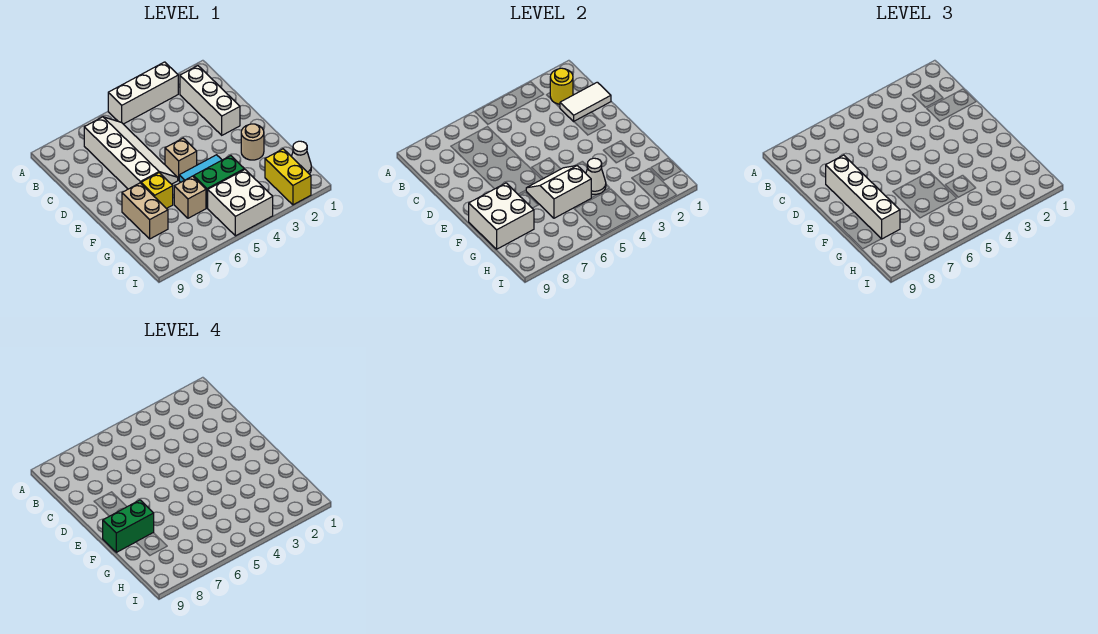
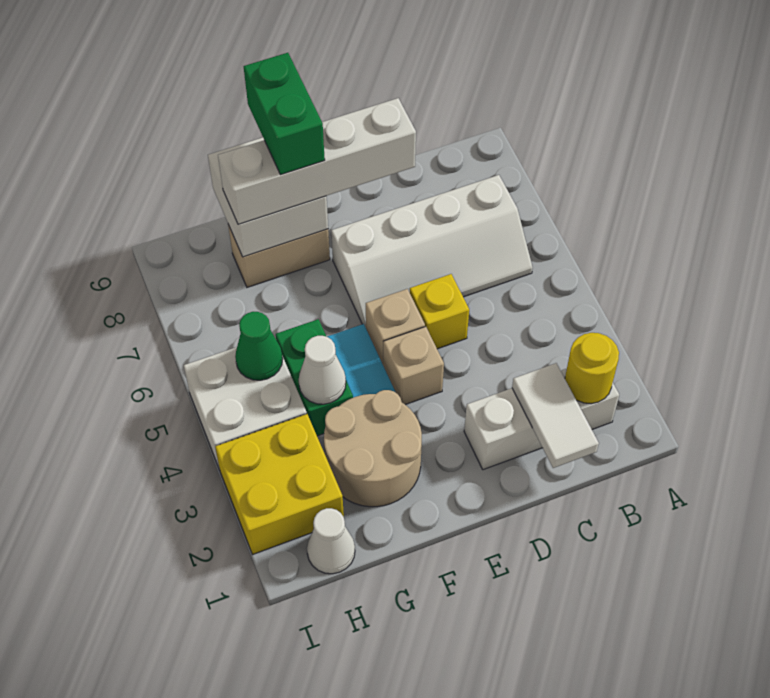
white 1x3 brick [108,62,178,124] -> none
tan 1x1 round brick [241,124,264,160] -> tan 2x2 round brick [324,390,422,507]
white 2x2 slope [526,166,591,218] -> none
yellow 1x1 brick [141,173,173,209] -> yellow 1x1 brick moved to [410,274,469,349]
tan 1x1 brick [174,176,206,218] -> tan 1x1 brick moved to [383,327,444,405]
yellow 1x2 brick [265,149,311,205] -> yellow 2x2 brick [215,414,344,554]
none -> green 1x1 cone [235,312,283,380]

